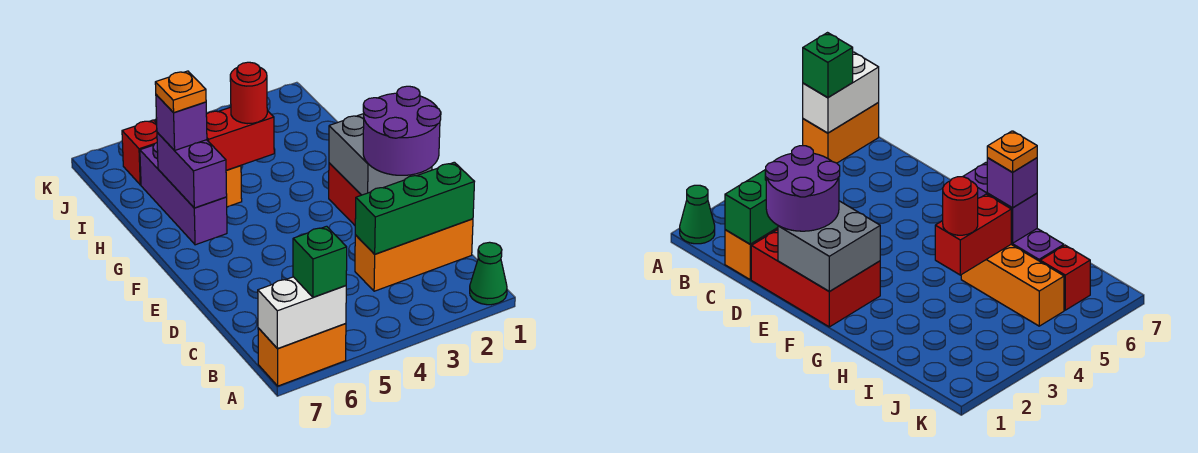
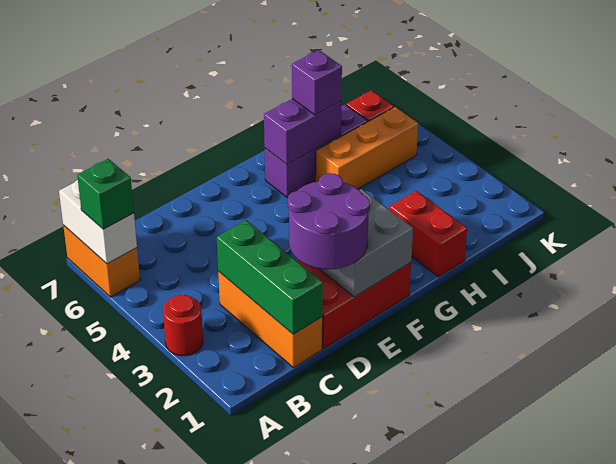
green 1x1 cone [470,242,507,305] -> none
red 1x2 brick [206,107,274,170] -> red 1x2 brick moved to [390,191,467,277]
red 1x1 round brick [230,62,267,124] -> red 1x1 round brick moved to [163,295,203,356]
orange 1x1 plate [155,71,206,113] -> none

